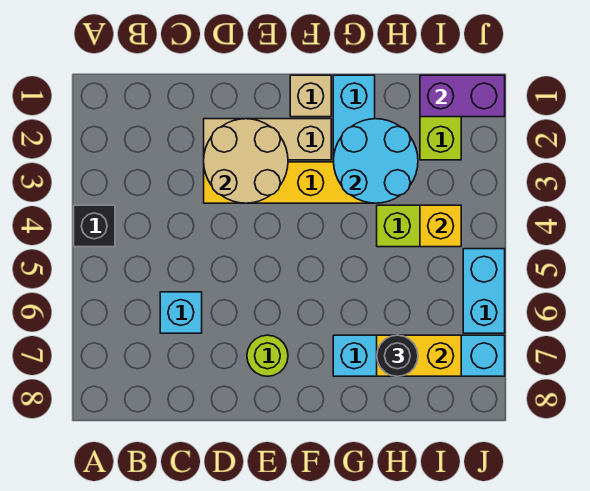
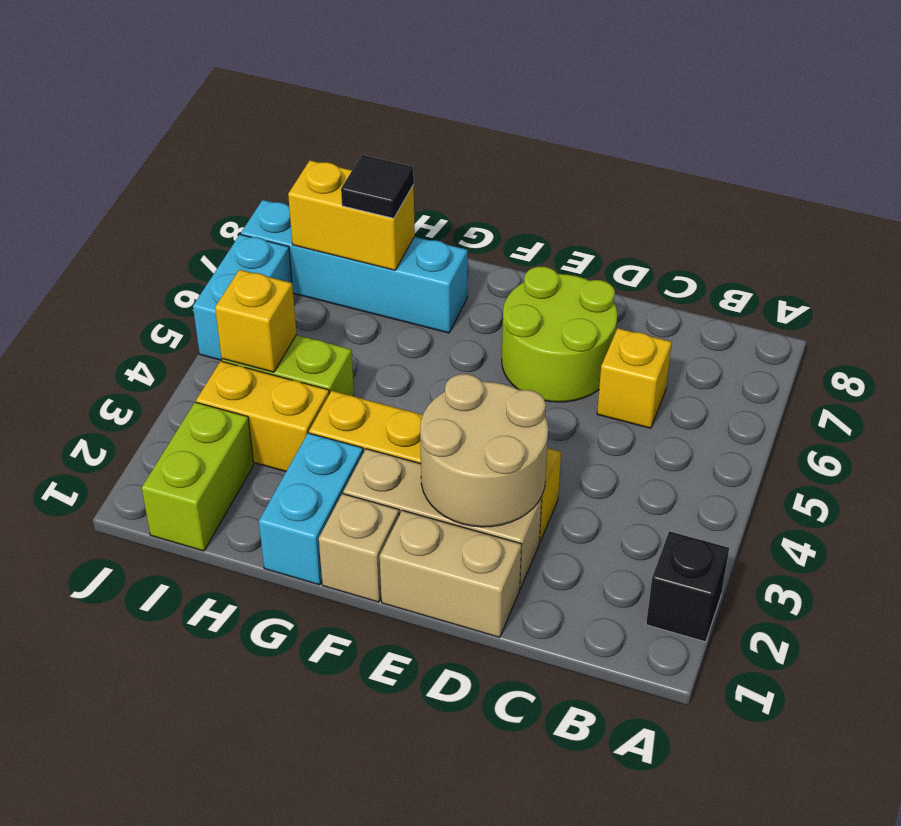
black 1x1 brick [74,205,115,247] -> black 1x1 brick moved to [646,531,729,642]
cyan 1x1 brick [160,292,202,333] -> yellow 1x1 brick [597,328,672,428]
none -> tan 1x2 brick [380,510,522,638]
lime 1x1 round brick [247,335,288,376] -> lime 2x2 round brick [502,267,617,402]
cyan 2x2 round brick [334,119,418,203] -> none
none -> yellow 1x2 brick [196,361,329,472]
black 1x1 round brick [377,335,418,376] -> black 1x1 tile [341,155,414,218]
purple 1x2 brick [420,75,505,117] -> none

